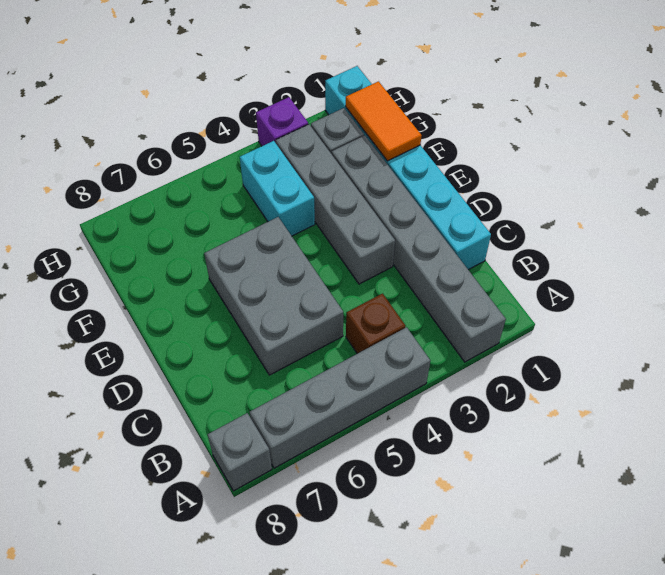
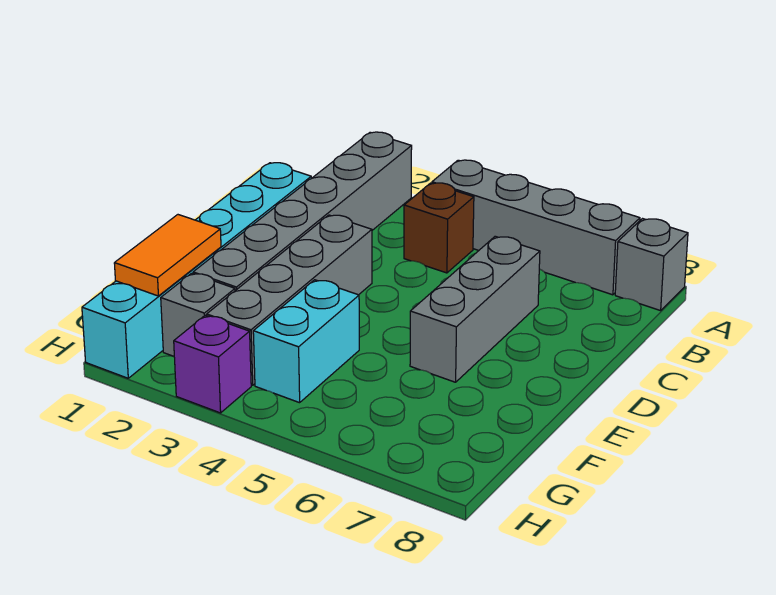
grey 2x3 brick [204,217,343,375] -> grey 1x3 brick [410,236,540,382]

